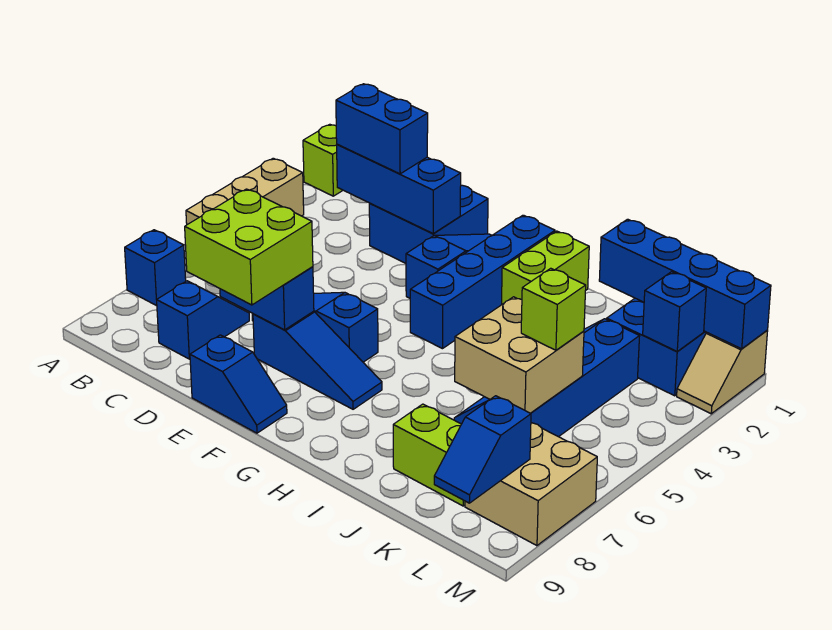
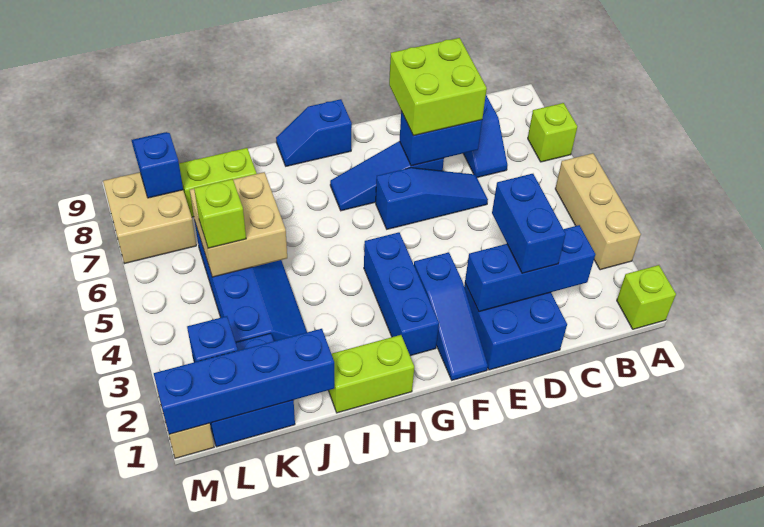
blue 1x1 brick [125,230,186,306] -> lime 1x1 brick [528,103,577,162]
blue 1x2 brick [336,84,428,174] -> blue 1x2 brick turned to [492,174,566,273]
blue 1x2 slope [190,335,287,433] -> blue 1x2 slope moved to [276,99,352,166]
blue 1x4 brick [410,215,555,349] -> blue 1x3 brick [364,232,439,356]
lime 1x2 brick [502,231,589,304] -> lime 1x2 brick turned to [328,335,414,413]

